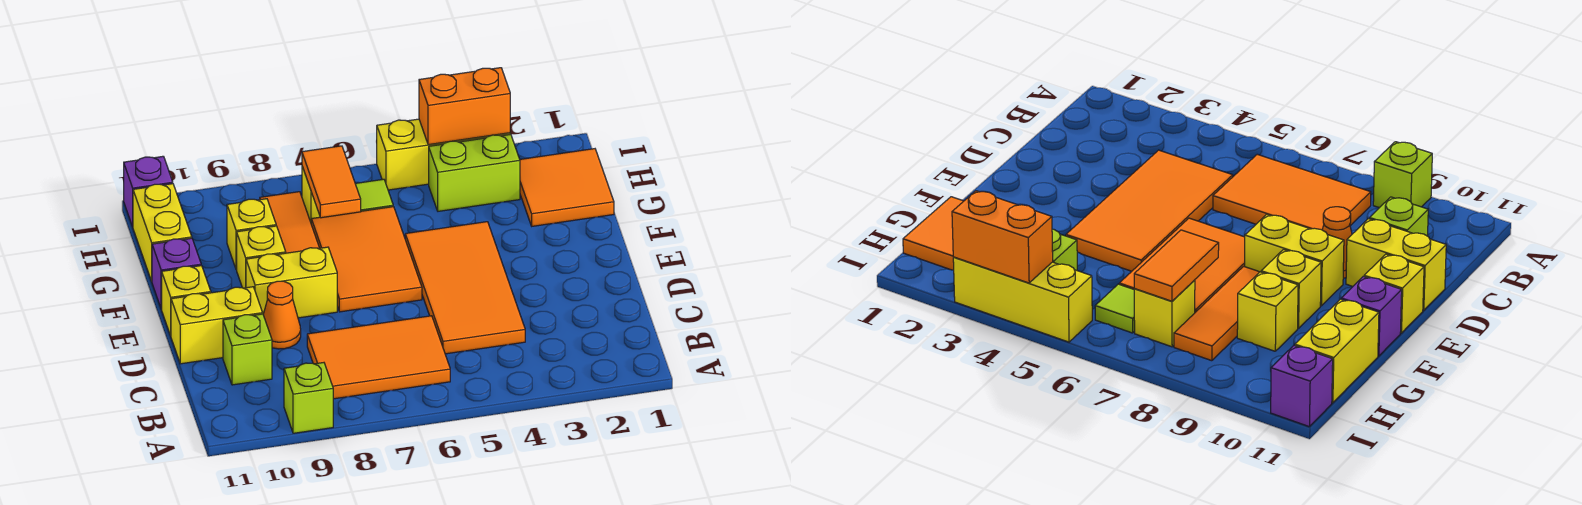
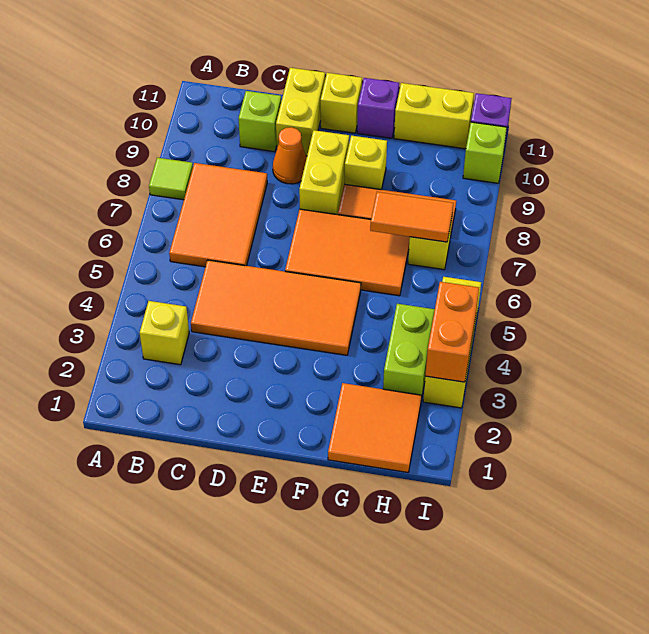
lime 1x1 brick [284,363,333,433] -> lime 1x1 brick moved to [463,122,507,183]
yellow 1x1 brick [227,199,276,270] -> yellow 1x1 brick moved to [140,301,189,365]
lime 1x1 tile [355,179,393,211] -> lime 1x1 tile moved to [149,158,193,200]

